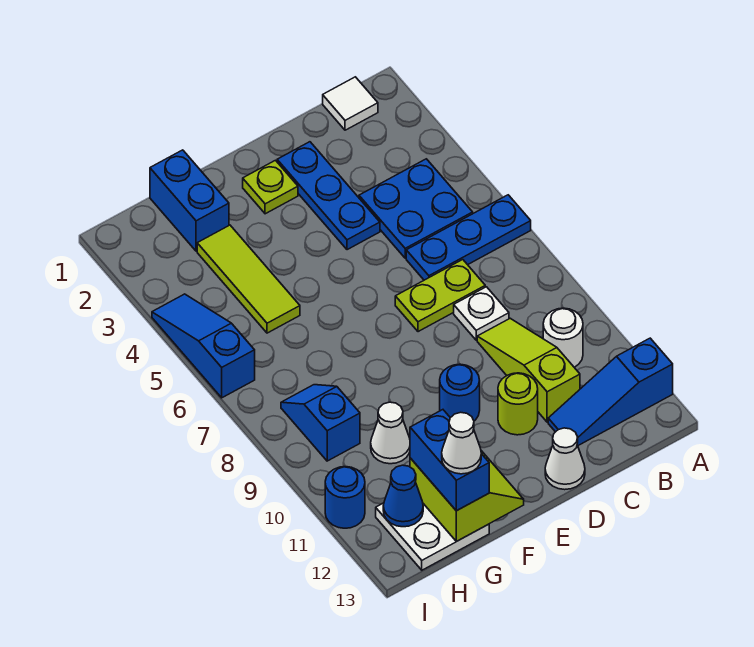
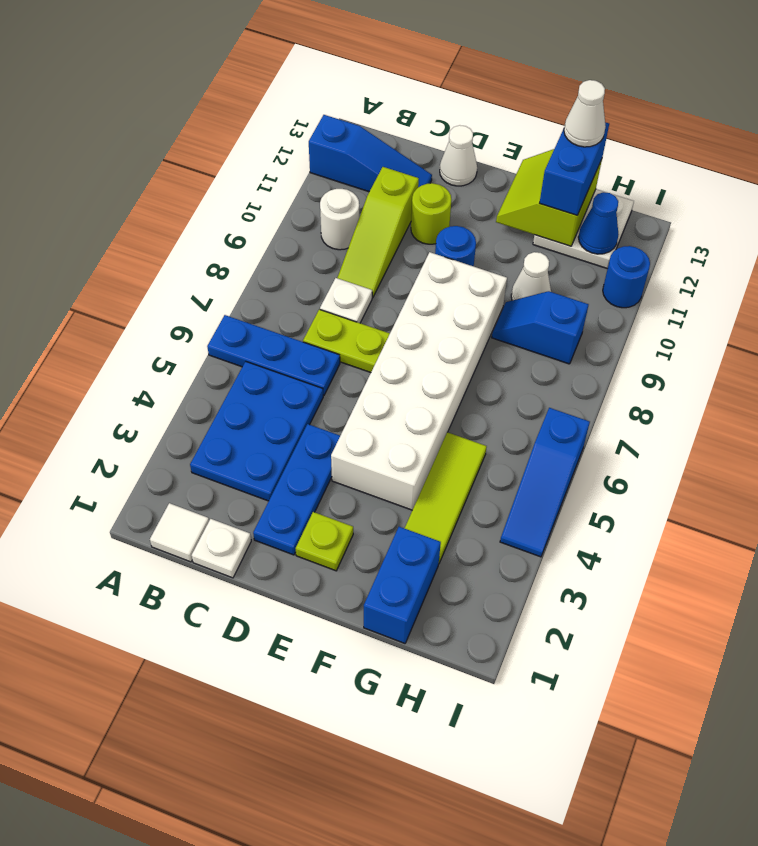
blue 2x2 plate [359,159,473,258] -> blue 2x3 plate [190,361,323,501]
none -> white 1x1 plate [192,519,251,578]
none -> white 2x6 brick [331,252,507,510]
blue 1x2 slope [281,385,360,461] -> blue 1x2 slope turned to [492,291,589,364]

